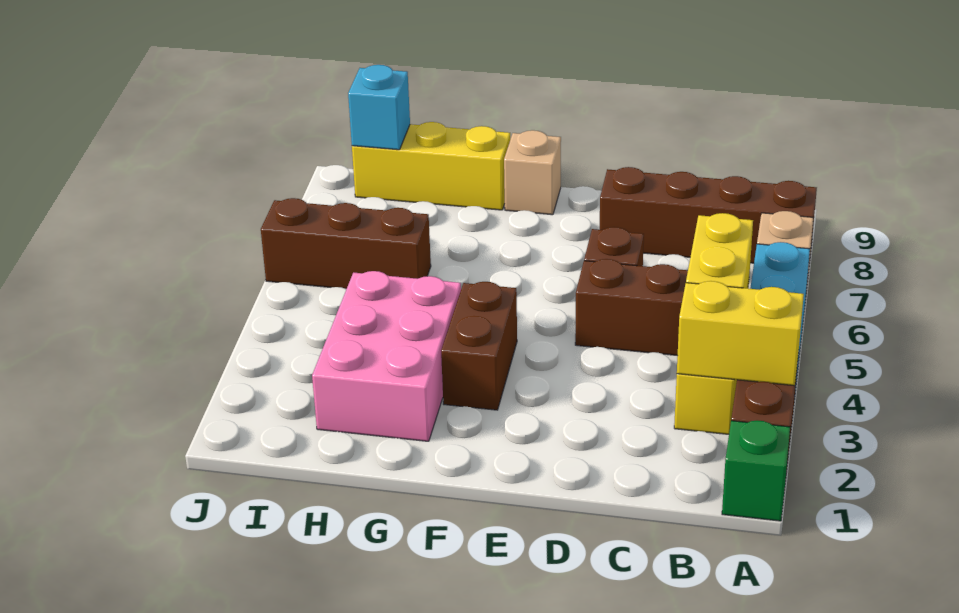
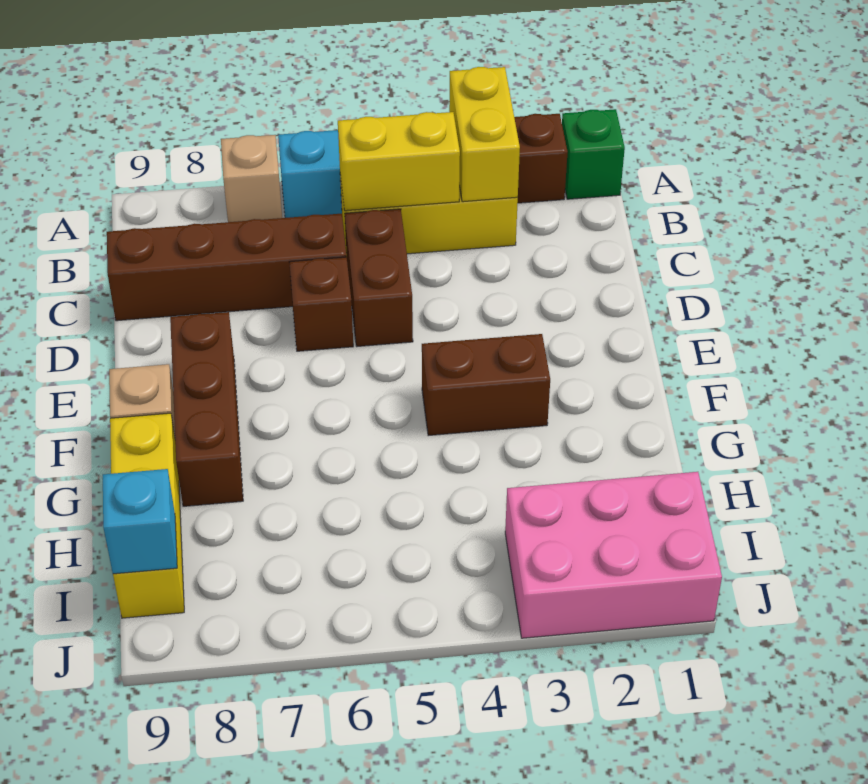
brown 1x4 brick [600,167,817,263] -> brown 1x4 brick turned to [107,214,346,321]
pink 2x3 brick [312,271,461,441] -> pink 2x3 brick moved to [505,472,722,638]
brown 1x3 brick [261,198,431,289] -> brown 1x3 brick moved to [170,312,243,506]

